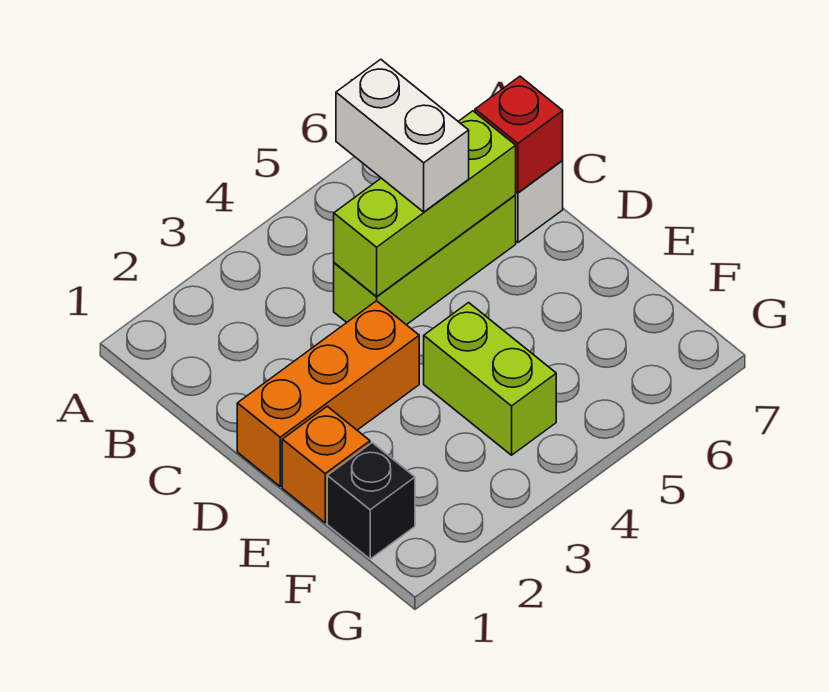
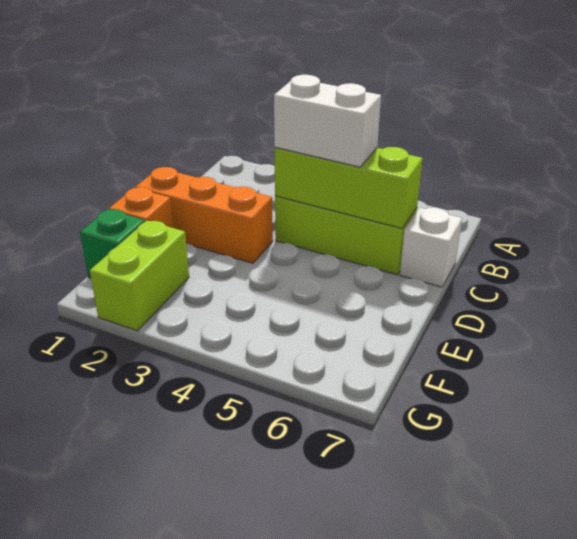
white 1x2 brick [336,59,469,212] -> white 1x2 brick turned to [274,75,381,167]
red 1x1 brick [475,76,563,193] -> none
lime 1x2 brick [424,303,556,455] -> lime 1x2 brick moved to [90,221,189,331]
black 1x1 brick [327,443,415,559] -> green 1x1 brick [80,209,145,278]

